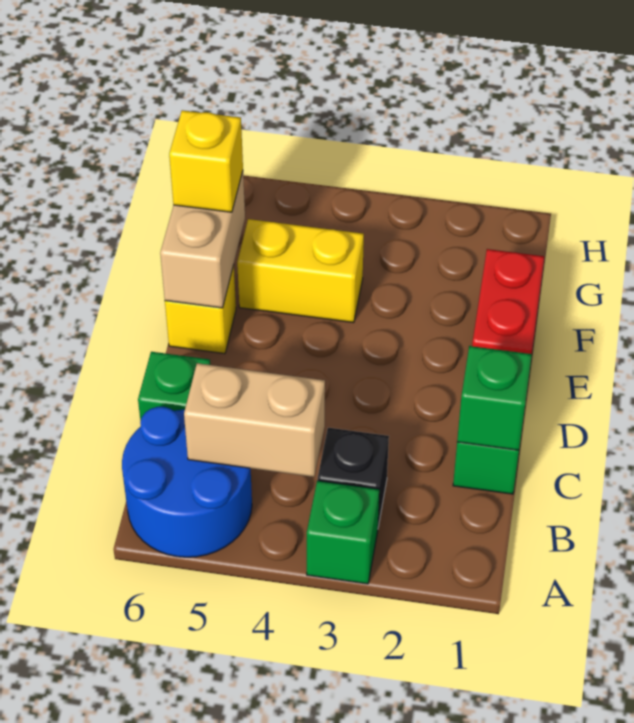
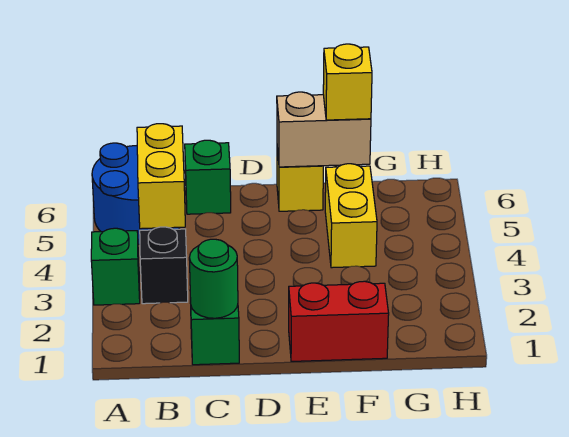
tan 1x2 brick [184,363,325,477] -> yellow 1x2 brick [137,124,185,229]
green 1x1 brick [457,346,532,450] -> green 1x1 round brick [189,239,238,318]

